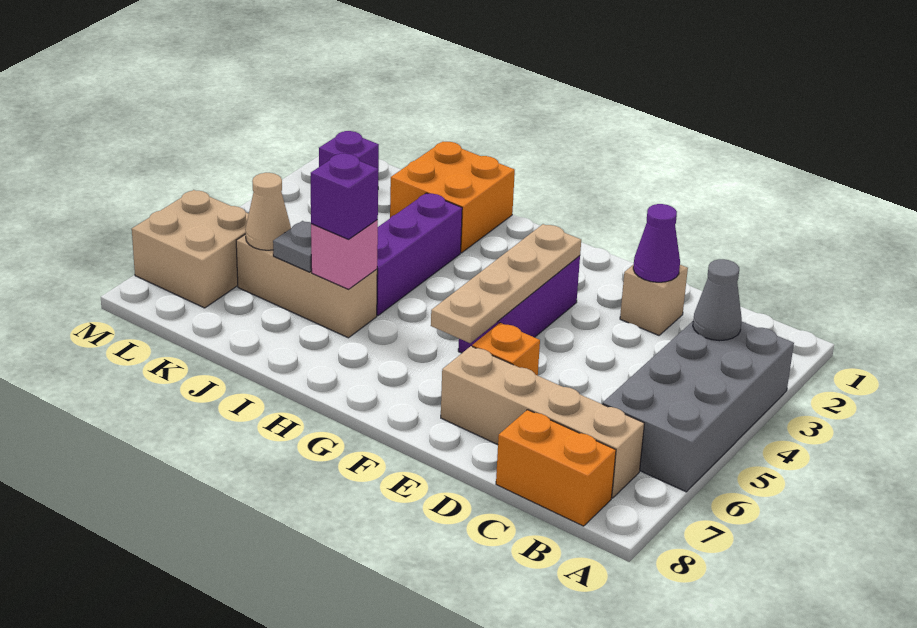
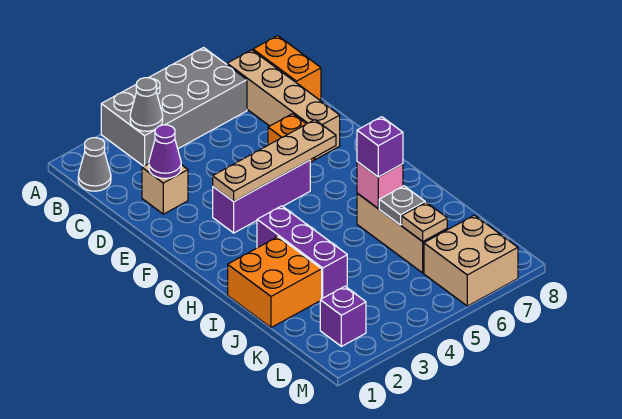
none -> grey 1x1 cone [78,138,111,191]
purple 1x3 brick [377,193,462,315] -> purple 1x3 brick turned to [257,206,347,298]
tan 1x1 cone [245,173,291,250] -> tan 1x1 plate [402,202,447,241]

